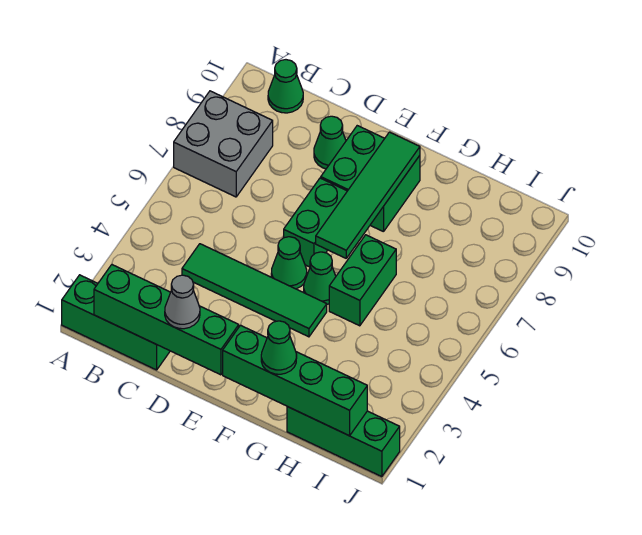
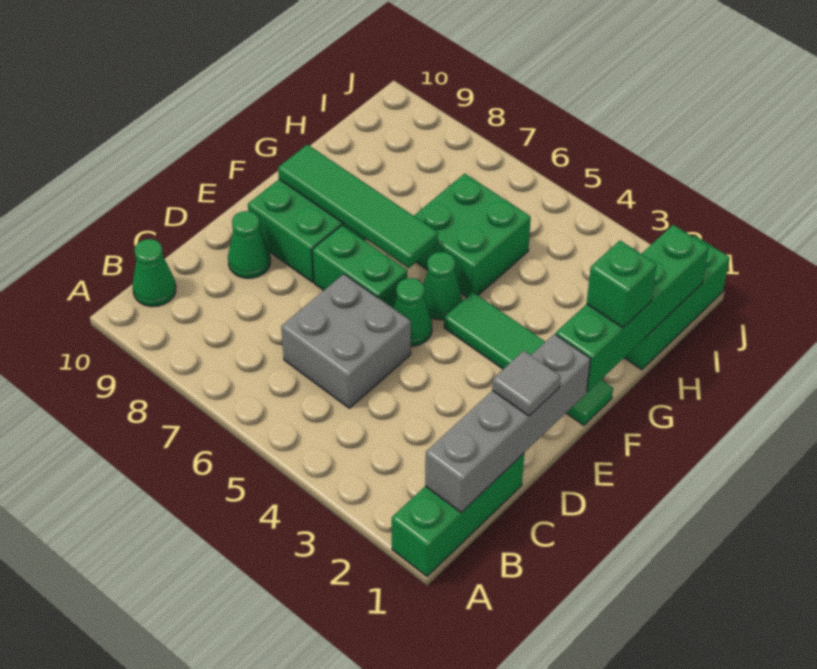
grey 2x2 brick [174,91,273,197] -> grey 2x2 brick moved to [281,274,411,408]
green 1x4 brick [94,265,239,375] -> grey 1x4 brick [425,334,591,512]
green 1x4 tile [182,244,327,337] -> green 1x4 tile turned to [444,292,613,425]
grey 1x1 cone [165,275,200,329] -> grey 1x1 tile [492,351,560,416]
green 1x1 cone [261,321,297,374] -> green 1x1 brick [587,241,657,328]
green 1x2 brick [329,235,396,326] -> green 2x2 brick [414,174,531,297]

